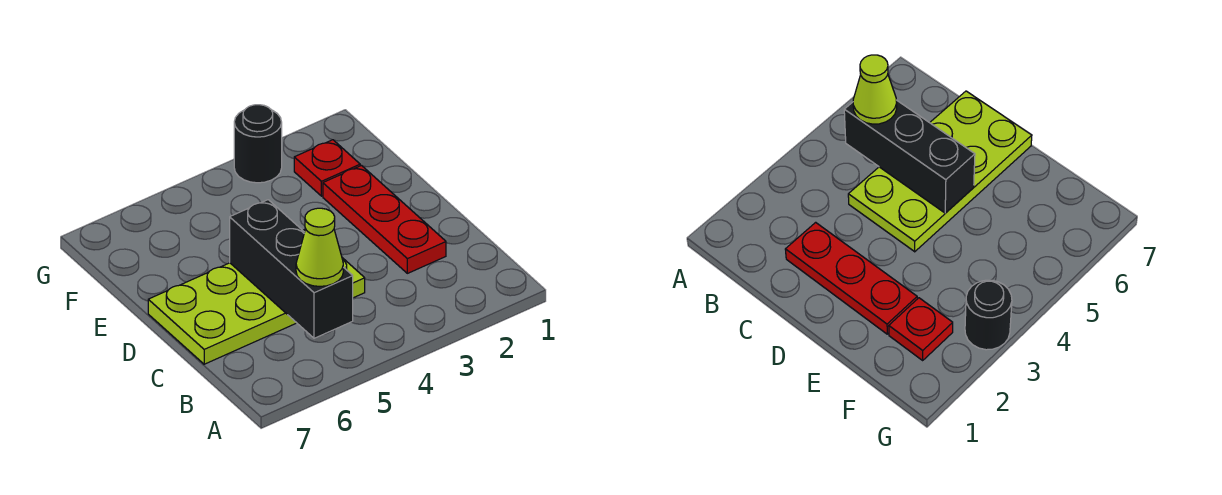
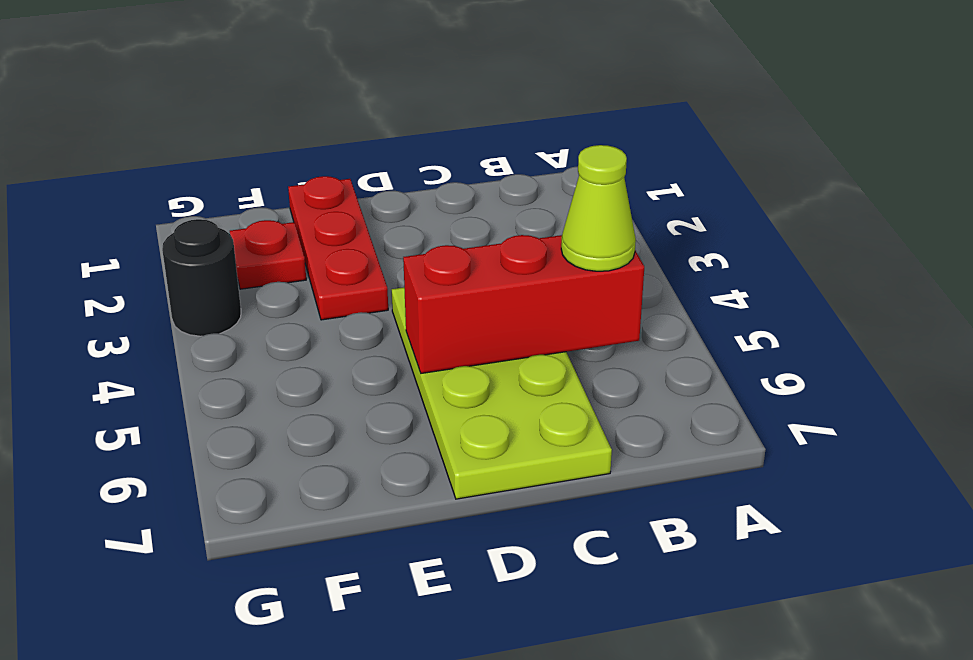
black 1x3 brick [230,200,353,338] -> red 1x3 brick [403,235,644,373]
red 1x3 plate [323,166,446,273] -> red 1x3 plate turned to [288,176,388,320]

